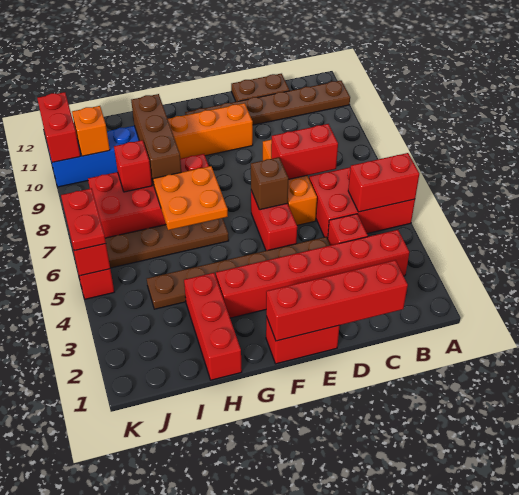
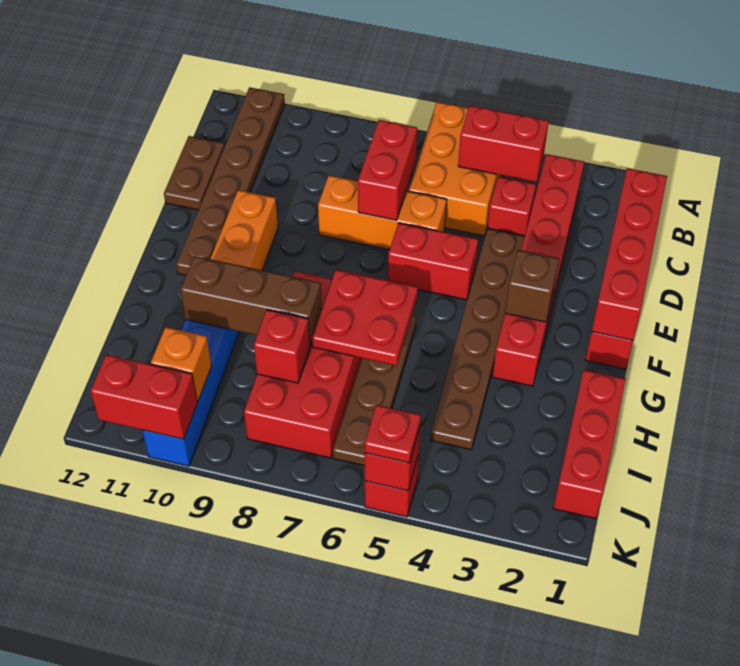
red 2x3 brick [309,167,415,239] -> orange 2x3 brick [409,102,501,236]
red 1x2 brick [348,153,419,212] -> red 1x2 brick turned to [458,106,549,182]
brown 1x1 brick [251,157,288,210] -> brown 1x1 brick moved to [505,250,559,322]
orange 2x2 plate [153,166,228,230] -> red 2x2 plate [312,270,418,366]
red 1x3 brick [184,273,242,380] -> red 1x3 brick turned to [553,370,626,518]
red 1x2 plate [61,188,106,251] -> red 1x1 plate [365,405,421,463]

